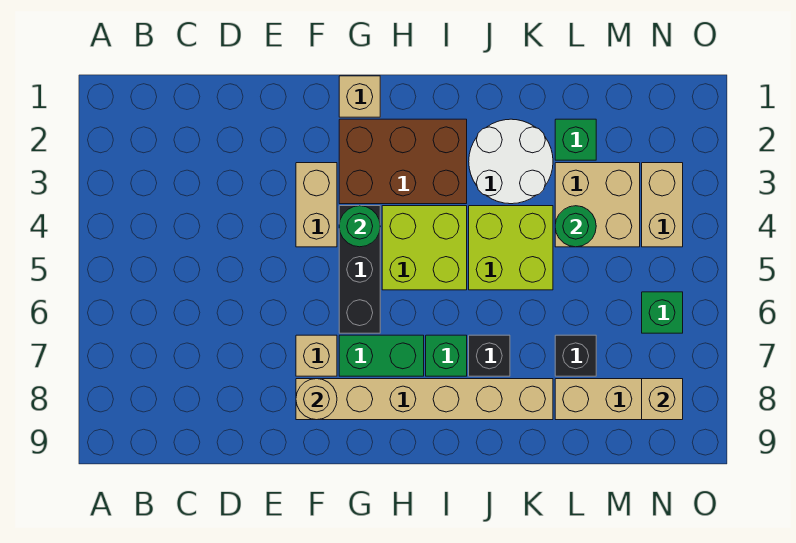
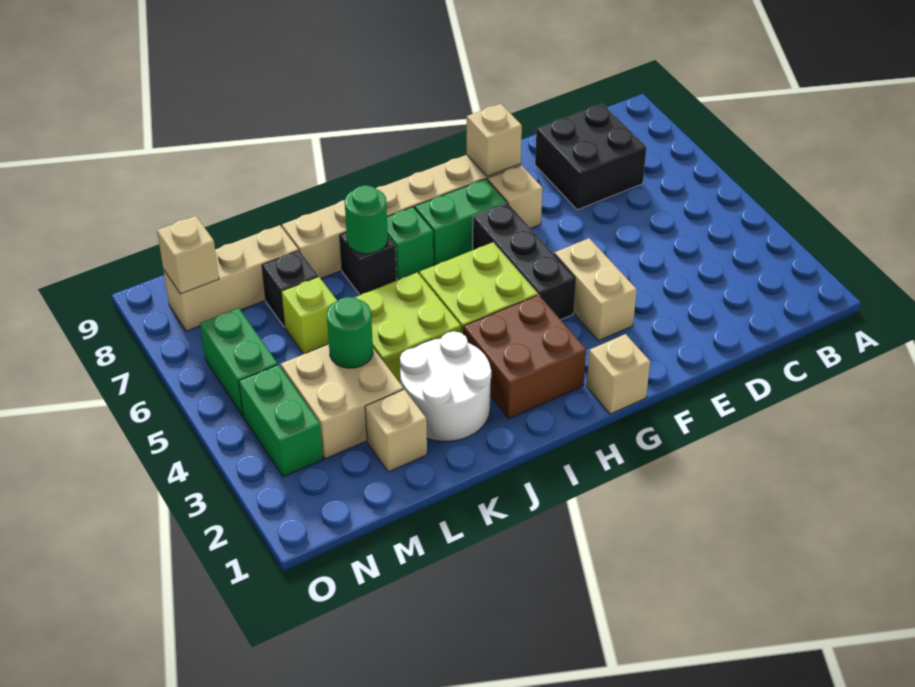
none -> black 2x2 brick [535,104,647,210]
tan 1x1 round brick [296,379,337,420] -> tan 1x1 brick [467,104,522,176]
brown 2x3 brick [339,119,467,204] -> brown 2x2 brick [464,295,586,419]
green 1x1 round brick [339,206,380,247] -> green 1x1 round brick moved to [345,185,388,254]
green 1x1 brick [555,119,596,160] -> tan 1x1 brick [365,389,427,472]
none -> lime 1x1 brick [281,277,337,354]
tan 1x2 brick [642,163,683,247] -> green 1x2 brick [239,365,323,477]
green 1x1 brick [642,292,683,333] -> green 1x2 brick [200,308,278,416]

